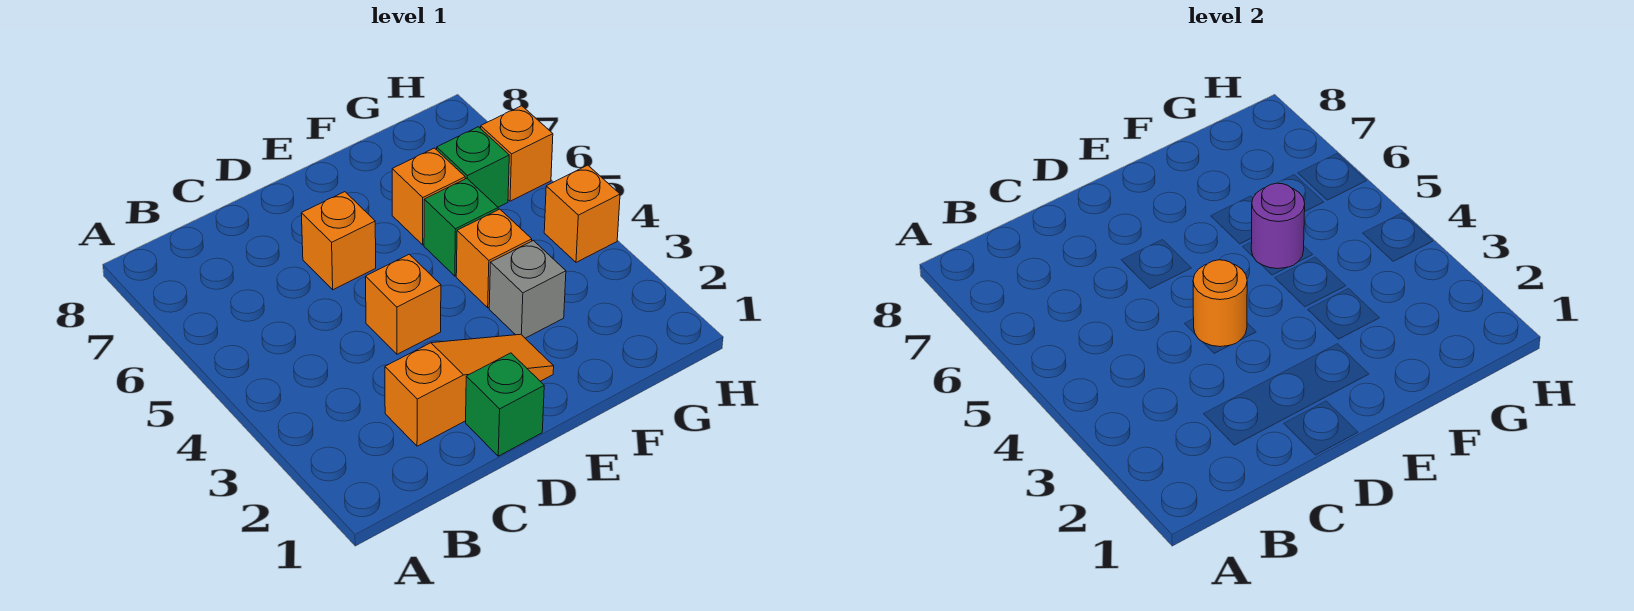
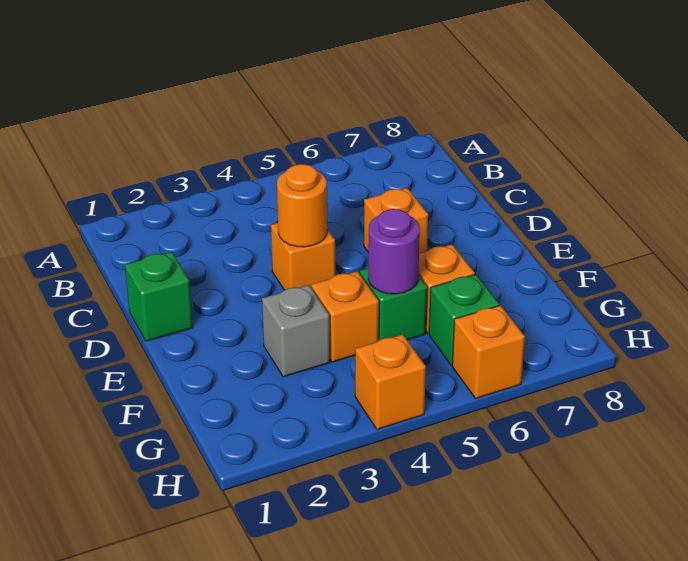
orange 1x3 slope [385,334,554,446] -> none

